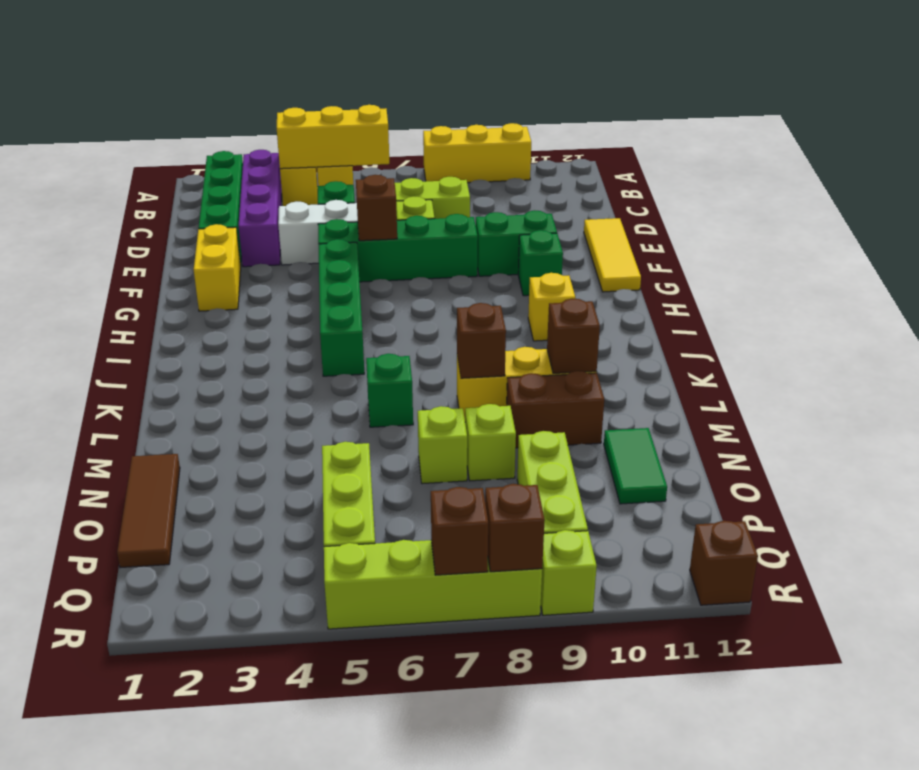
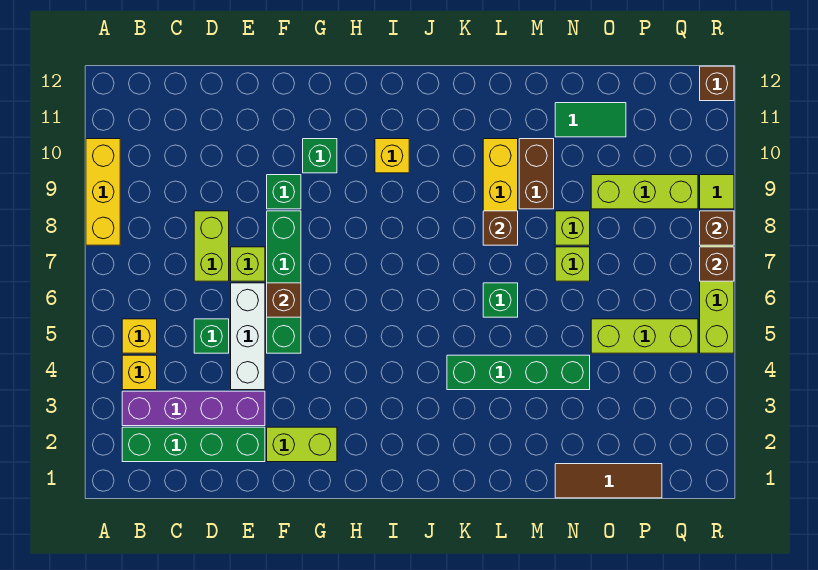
yellow 1x3 brick [277,105,389,169] -> none
yellow 1x3 tile [584,218,641,292] -> none
yellow 1x2 brick [194,224,241,311] -> lime 1x2 brick [267,427,337,462]
green 1x2 brick [476,210,557,276] -> green 1x1 brick [267,175,301,209]
green 1x4 brick [319,239,364,376] -> green 1x4 brick moved to [447,355,590,390]
brown 1x1 brick [547,299,600,373] -> none
lime 1x1 brick [541,530,597,615] -> lime 1x1 tile [700,175,734,209]

